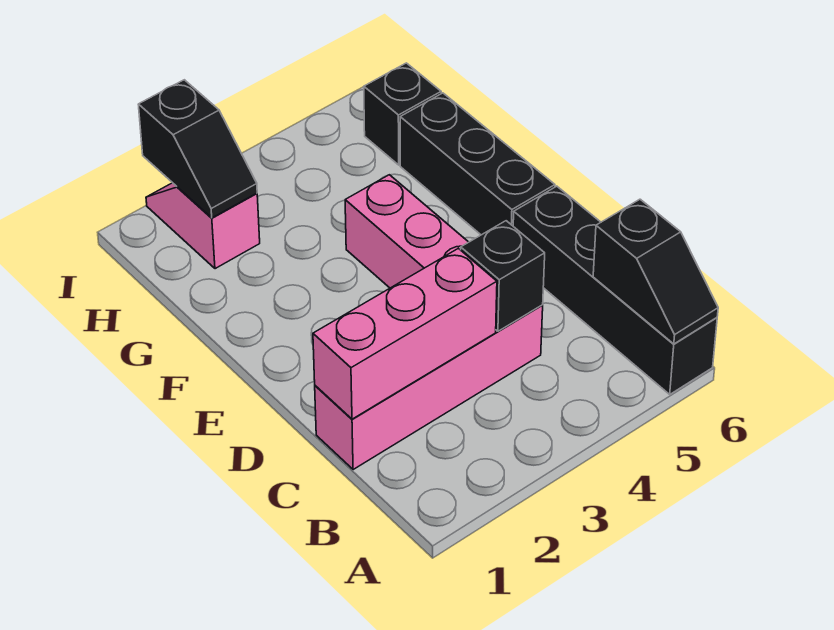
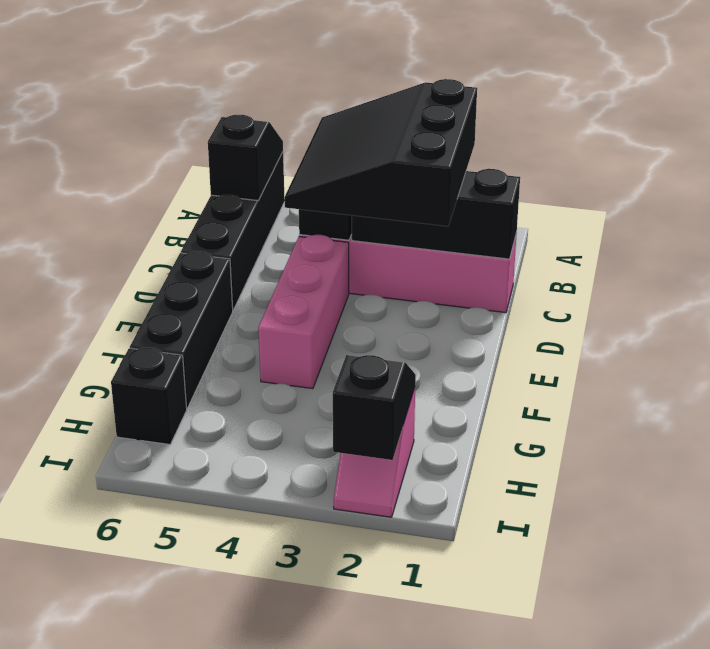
none -> black 3x3 slope [284,79,477,226]
pink 1x3 brick [313,248,497,419] -> black 1x3 brick [352,169,520,259]

